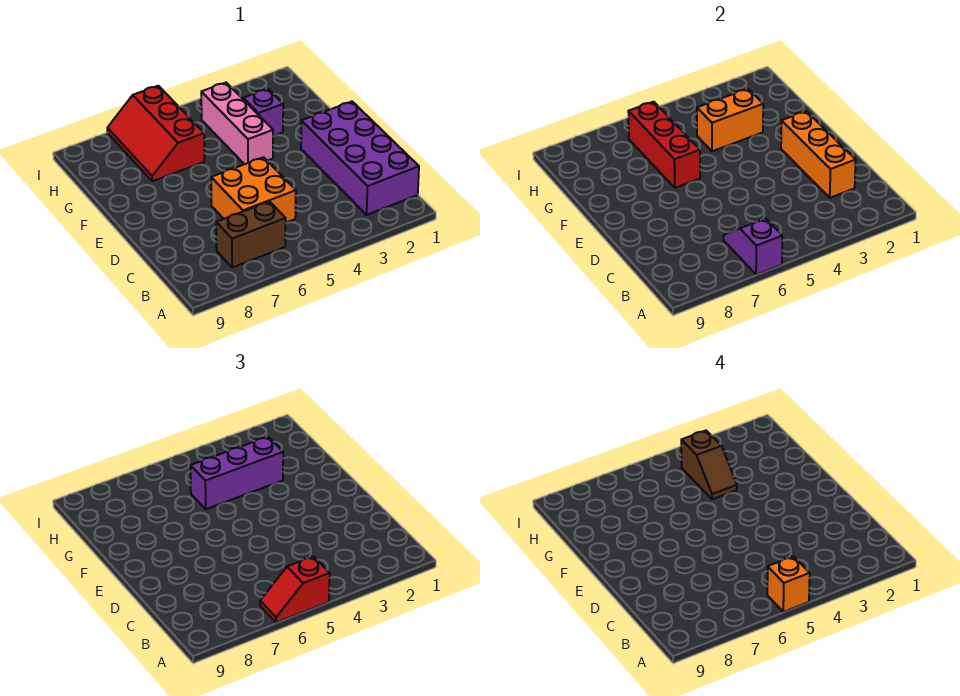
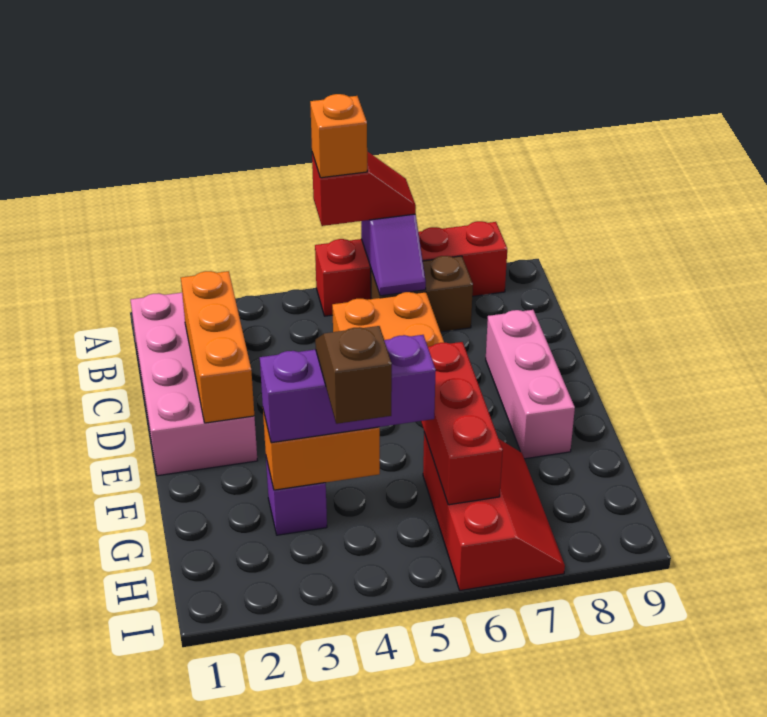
none -> red 1x4 brick [315,221,507,316]
purple 2x4 brick [301,102,419,215] -> pink 2x4 brick [131,293,257,476]
pink 1x3 brick [201,83,273,164] -> pink 1x3 brick moved to [486,310,575,459]

